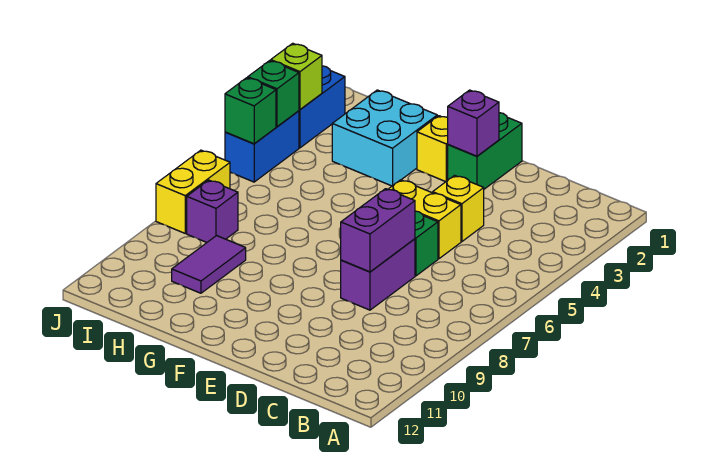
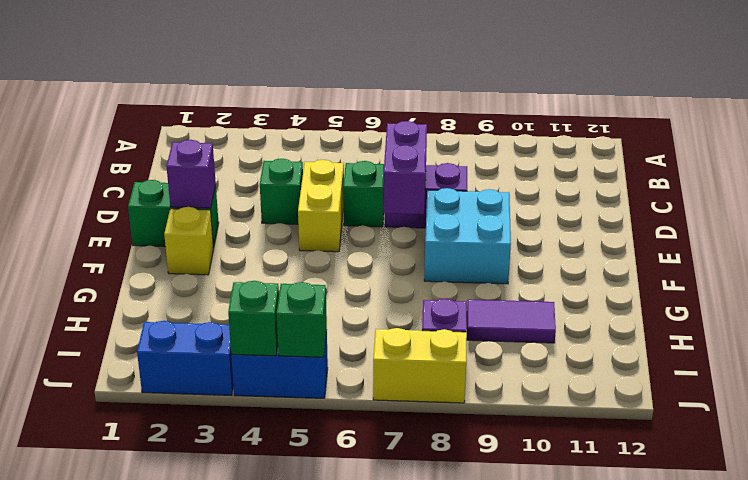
yellow 1x1 brick [433,176,484,242] -> green 1x1 brick [260,159,303,224]
purple 1x2 brick [341,189,415,272] -> purple 1x2 brick turned to [383,121,427,214]
cyan 2x2 brick [332,90,437,186] -> cyan 2x2 brick moved to [424,188,511,284]
lime 1x1 brick [271,43,322,110] -> none

